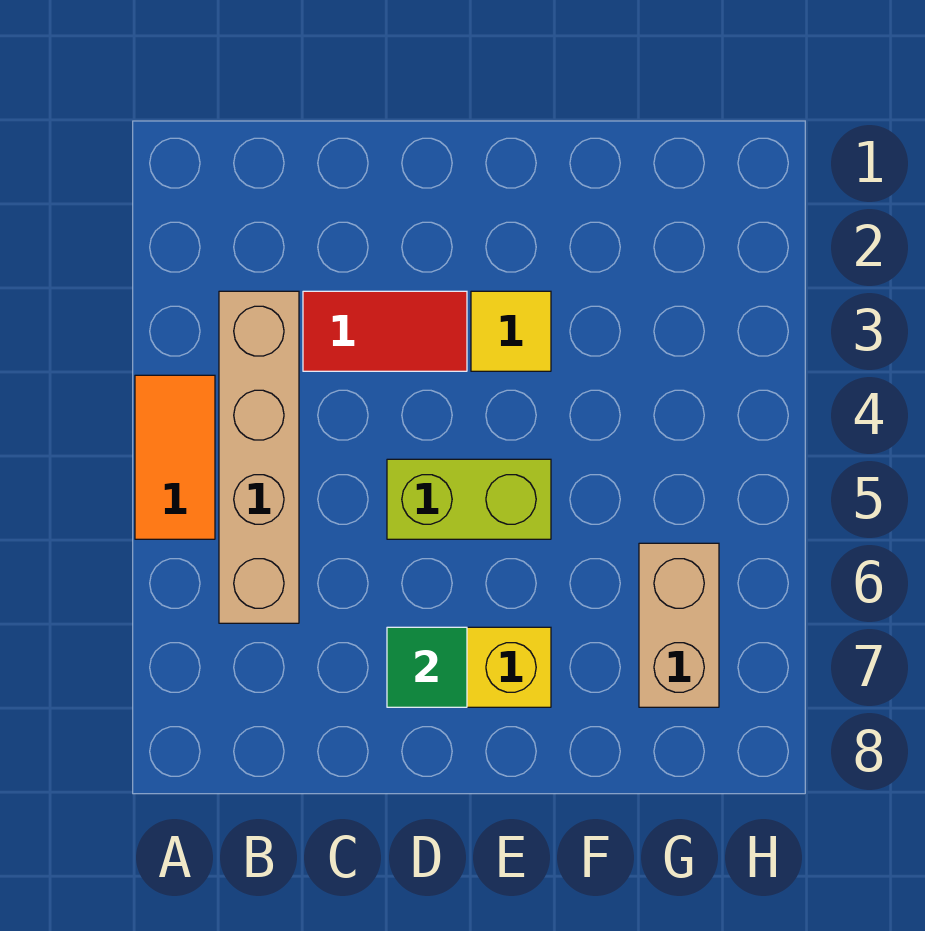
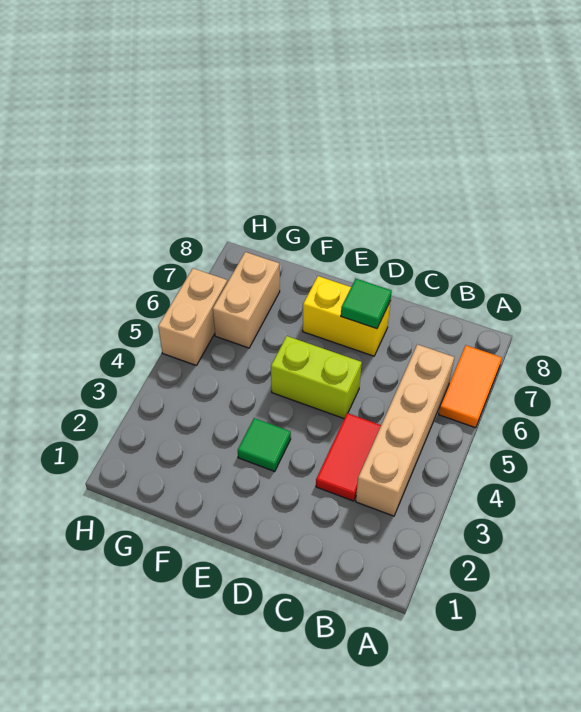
orange 1x2 tile [135,375,215,539] -> orange 1x2 tile moved to [439,345,502,428]
red 1x2 tile [303,291,467,371] -> red 1x2 tile turned to [316,413,381,501]
yellow 1x1 tile [471,291,551,371] -> green 1x1 tile [238,418,291,471]
none -> tan 1x2 brick [158,268,227,365]

